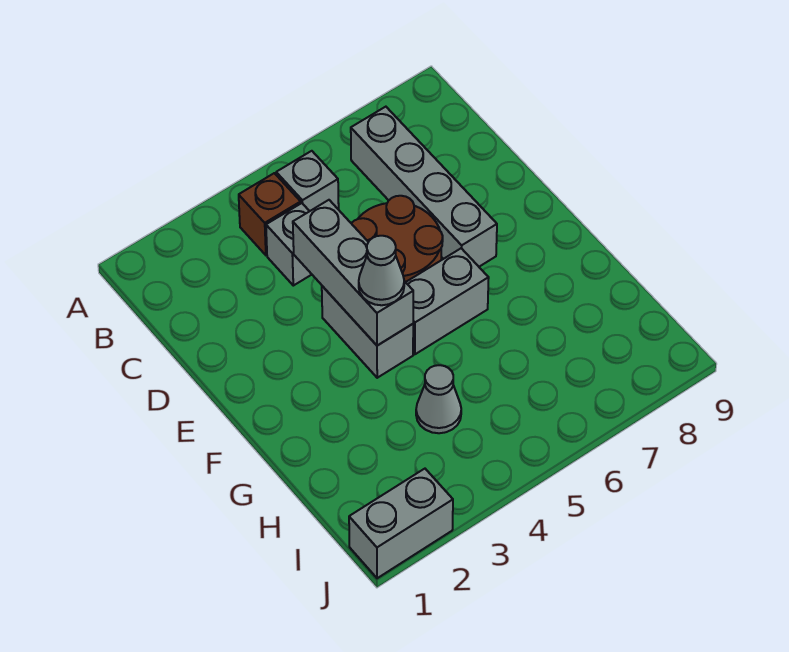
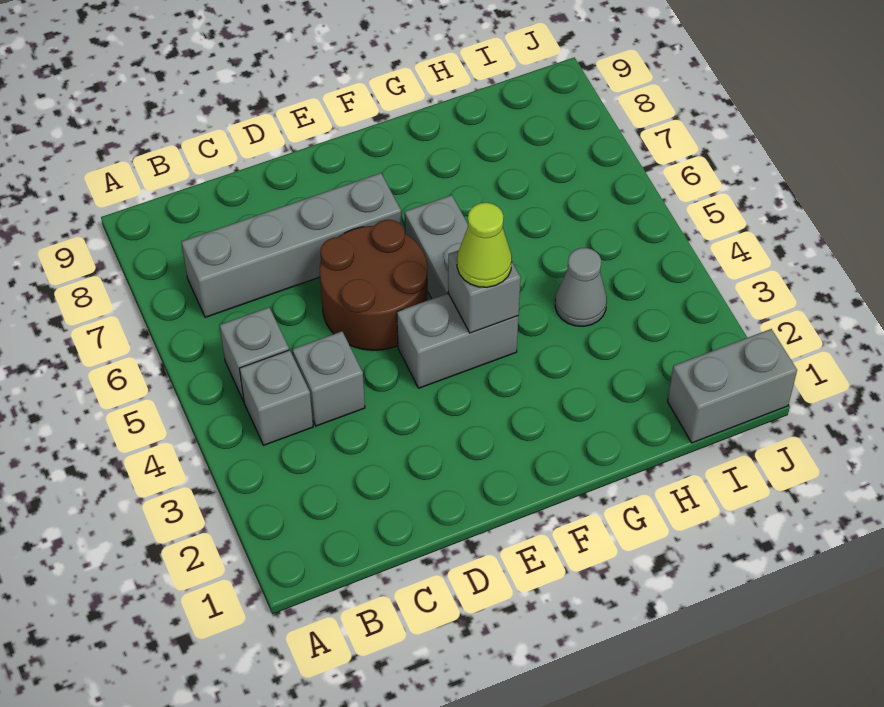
brown 1x1 brick [239,173,301,255] -> grey 1x1 brick [239,350,313,445]
grey 1x3 brick [293,200,413,346] -> grey 1x1 brick [448,250,521,333]
grey 1x1 cone [359,236,404,305] -> lime 1x1 cone [457,203,512,287]
grey 1x2 brick [349,469,453,578] -> grey 1x2 brick turned to [667,329,797,443]

